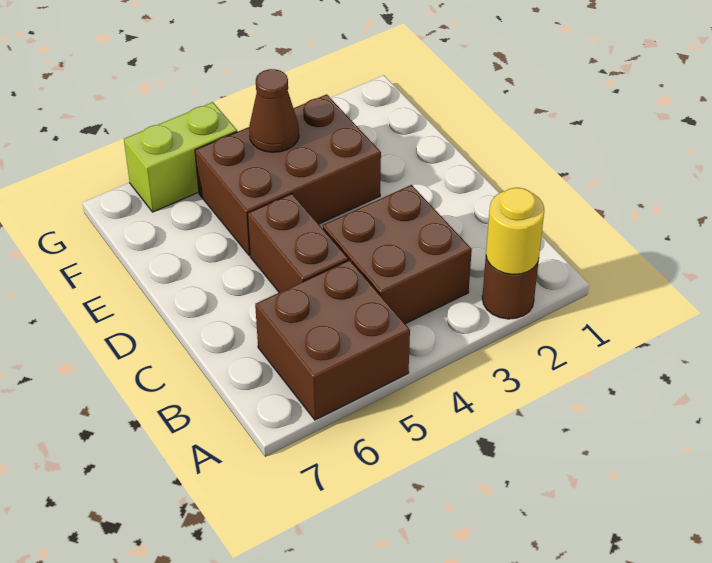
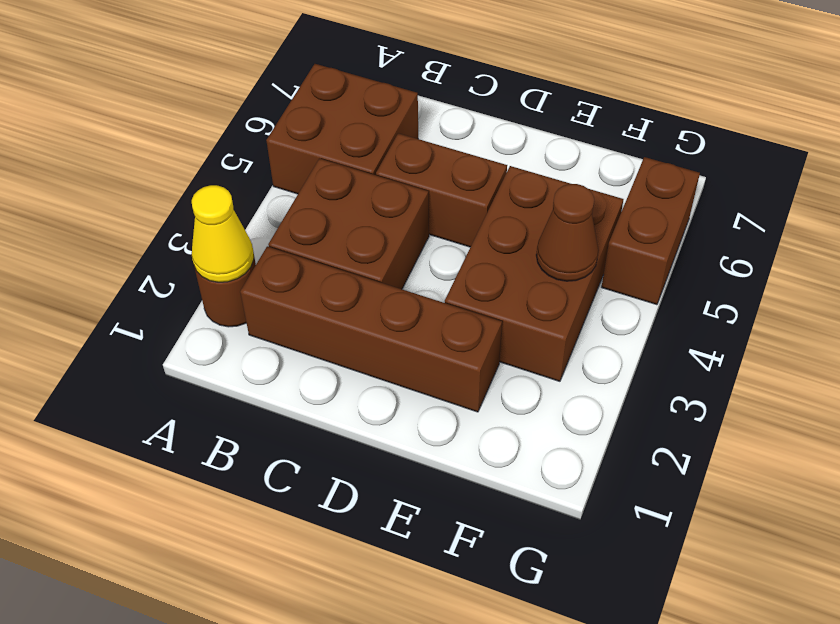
yellow 1x1 round brick [486,188,544,275] -> yellow 1x1 cone [192,185,254,282]
none -> brown 1x4 brick [240,246,502,412]
lime 1x2 brick [124,102,237,212] -> brown 1x2 brick [602,157,700,305]

